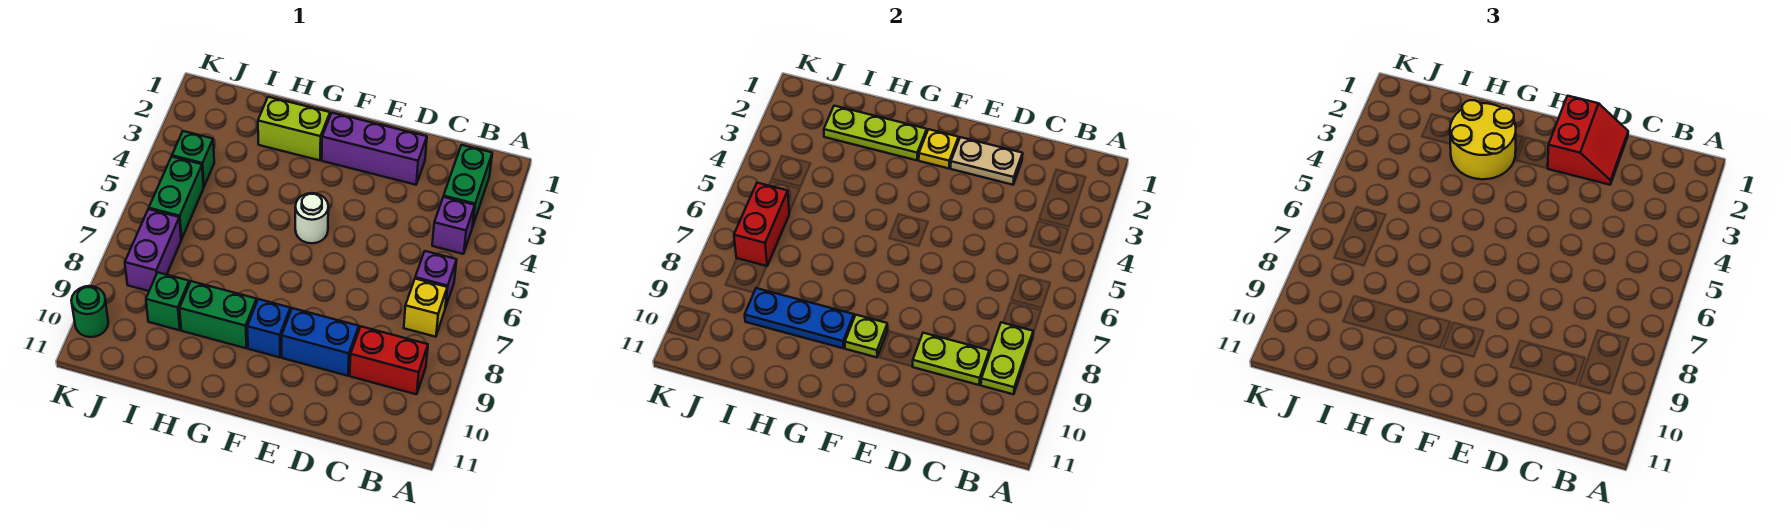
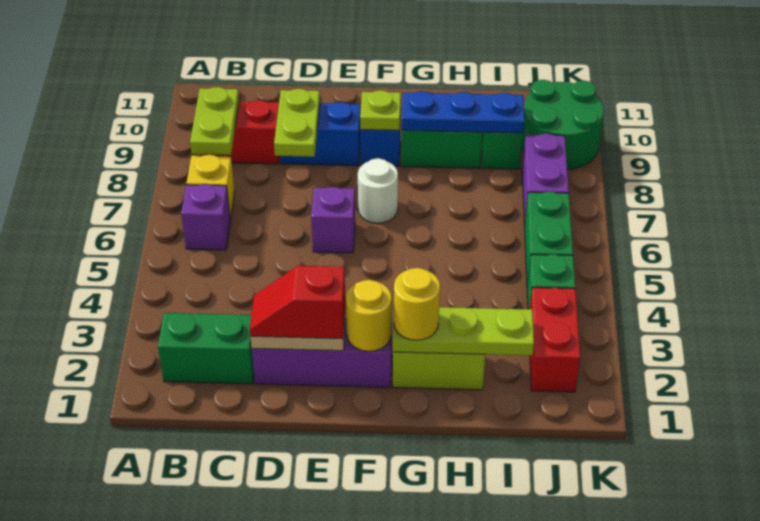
green 1x2 brick [444,145,492,227] -> green 1x2 brick turned to [158,313,254,384]
purple 1x1 brick [432,197,475,254] -> purple 1x1 brick moved to [311,187,355,253]
lime 1x2 plate [912,333,989,385] -> lime 1x2 plate turned to [274,89,320,157]
red 2x2 slope [1548,96,1628,185] -> red 1x2 slope [250,265,345,339]
yellow 1x1 plate [919,129,959,169] -> yellow 1x1 round brick [346,280,392,351]
white 1x1 round brick [295,193,328,243] -> white 1x1 round brick moved to [358,158,398,223]
yellow 2x2 round brick [1450,100,1516,179] -> yellow 1x1 round brick [394,268,440,340]
red 1x2 brick [734,183,790,266] -> red 1x2 brick moved to [530,288,580,392]
green 1x1 round brick [71,286,108,337] -> green 2x2 round brick [522,80,604,170]

